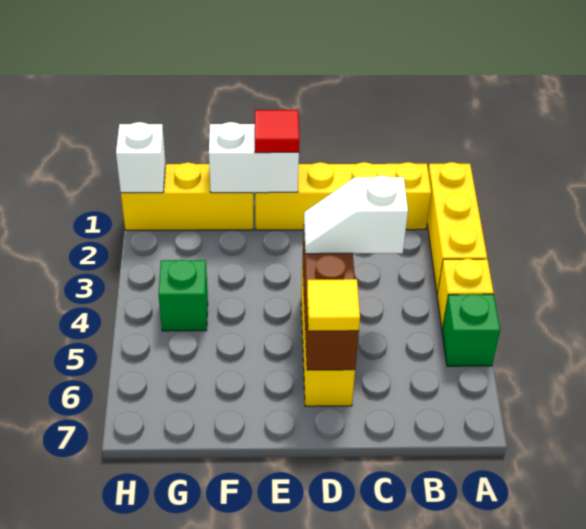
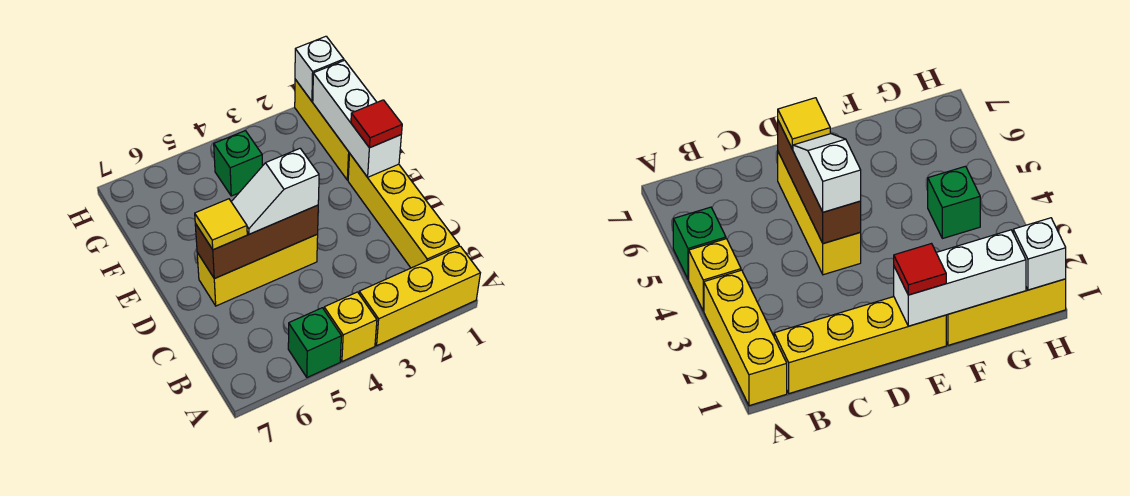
white 1x2 slope [304,175,408,254] -> white 1x2 slope turned to [232,149,319,234]
white 1x2 brick [209,122,299,193] -> white 1x3 brick [313,60,401,177]

